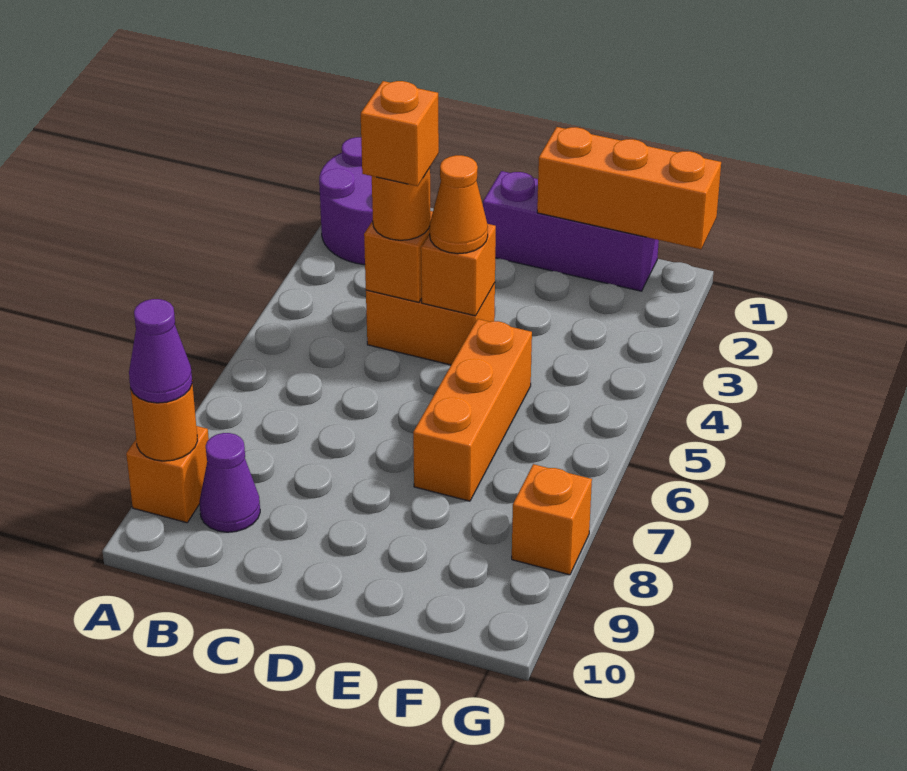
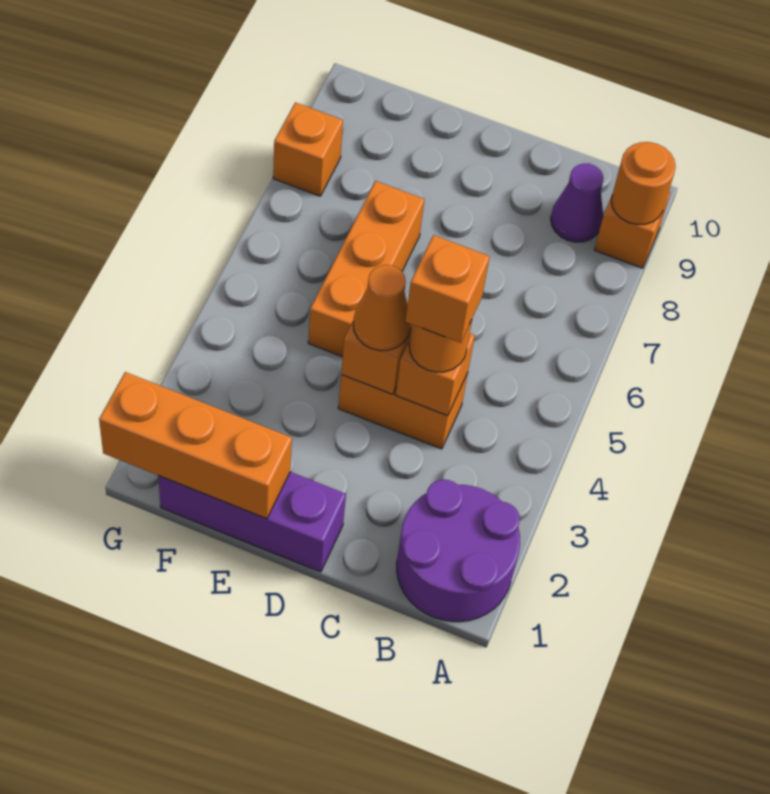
purple 1x1 cone [129,299,192,403] -> none

